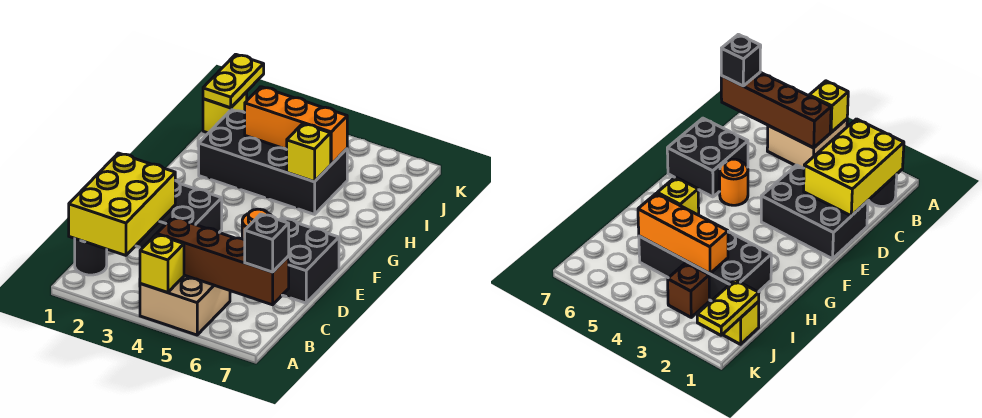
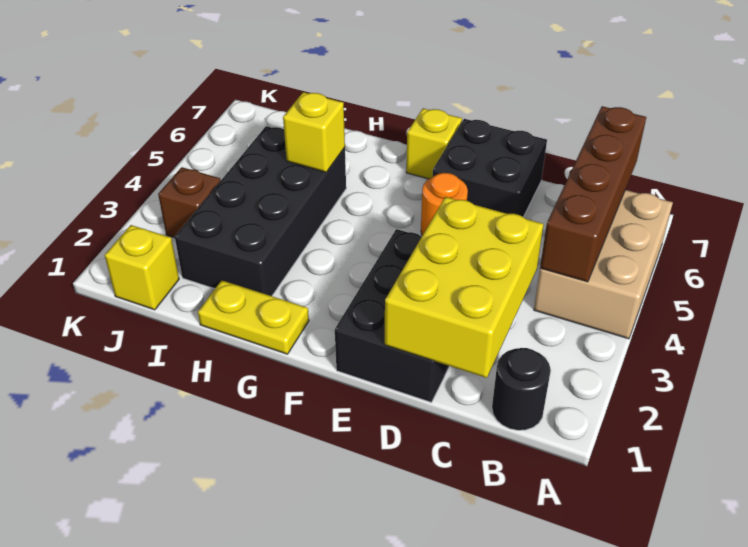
tan 2x2 brick [140,275,230,335] -> tan 2x3 brick [534,190,673,339]
yellow 1x1 brick [140,234,184,293] -> yellow 1x1 brick moved to [406,108,462,179]
yellow 2x3 brick [69,153,175,255] -> yellow 2x3 brick turned to [385,197,543,378]
black 1x1 brick [245,214,289,272] -> none
orange 1x3 brick [245,87,347,164] -> none
yellow 1x2 plate [203,54,264,108] -> yellow 1x2 plate moved to [198,280,309,354]

